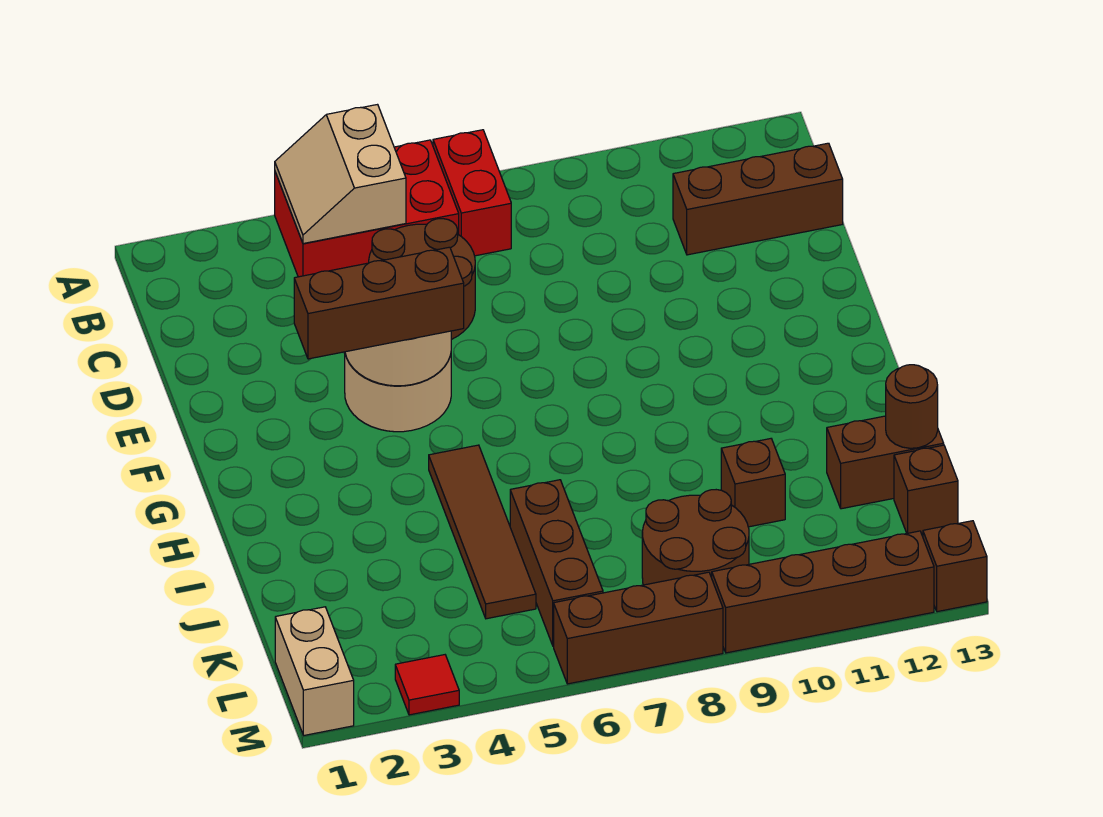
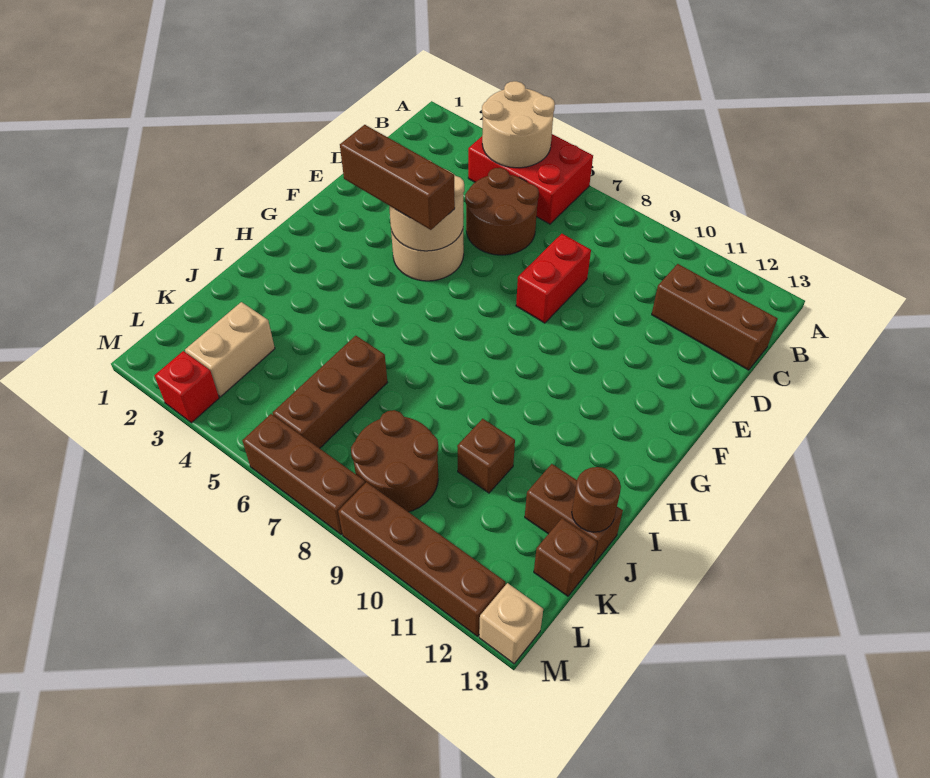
tan 2x2 slope [275,105,406,244] -> tan 2x2 round brick [482,81,555,168]
red 1x2 brick [433,130,511,256] -> red 1x2 brick moved to [516,234,591,323]
brown 1x4 tile [429,445,536,619] -> none
tan 1x2 brick [275,607,354,735] -> tan 1x2 brick moved to [185,302,275,397]
red 1x1 tile [395,655,459,715] -> red 1x1 brick [154,351,219,423]
brown 1x1 brick [923,521,987,612] -> tan 1x1 brick [479,583,543,664]

